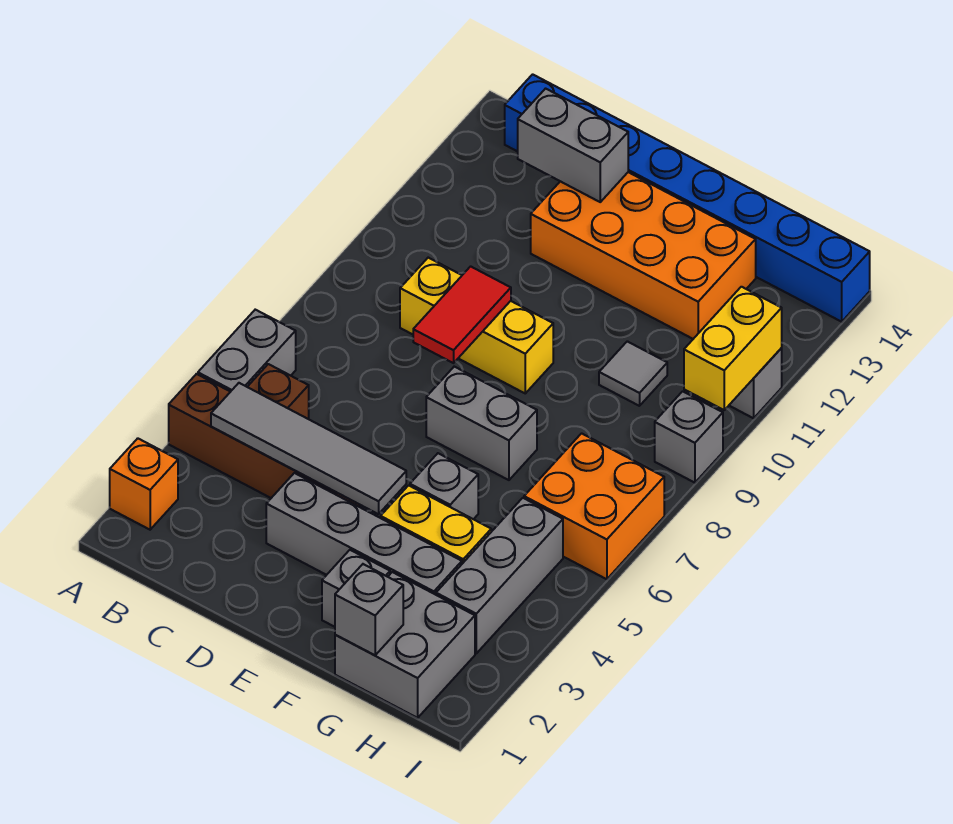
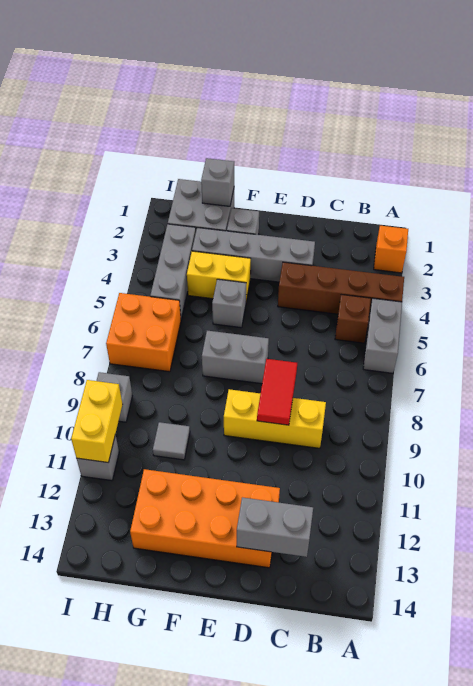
grey 1x4 tile [211,383,406,514] -> none
blue 1x8 brick [505,74,870,322] -> none

